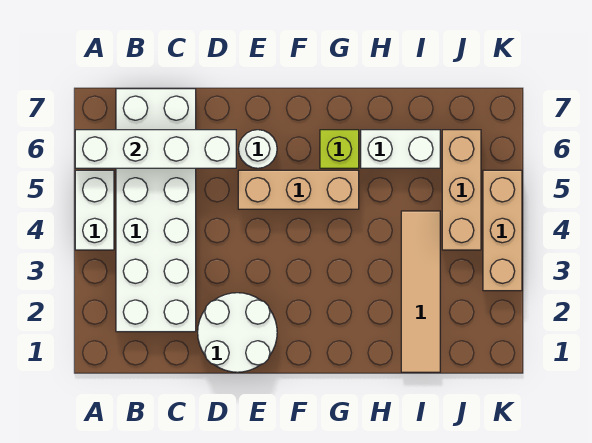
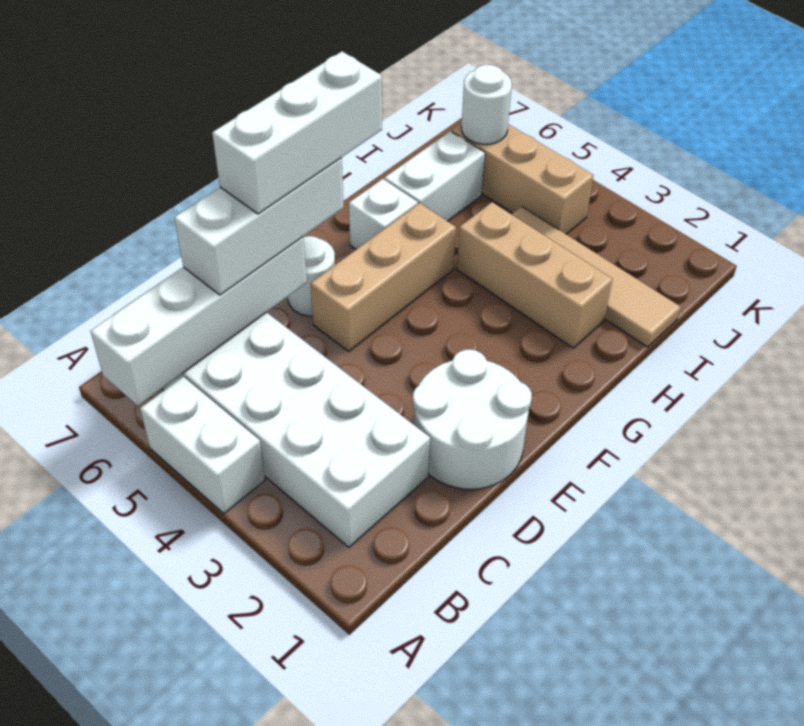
none -> white 1x3 brick [174,158,344,295]
none -> white 1x3 brick [212,51,382,214]
lime 1x1 brick [320,130,359,168] -> white 1x1 brick [349,179,418,249]
none -> white 1x1 round brick [461,65,512,144]
tan 1x3 brick [483,170,522,291] -> tan 1x3 brick moved to [457,202,613,348]

